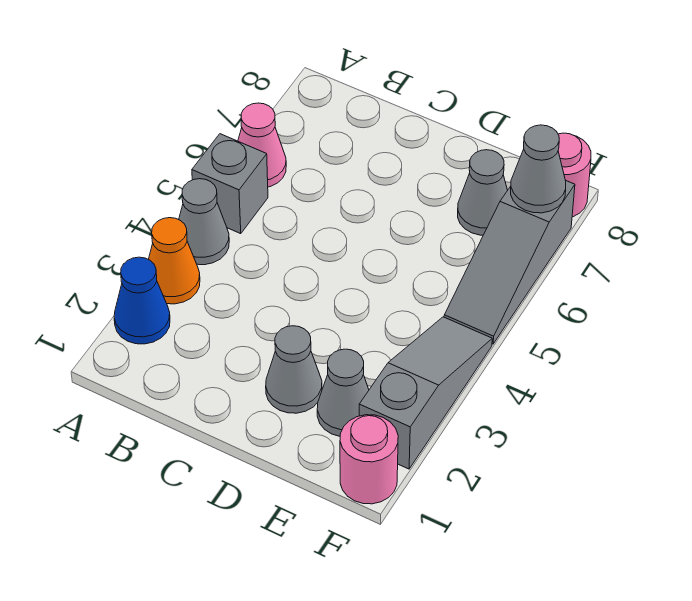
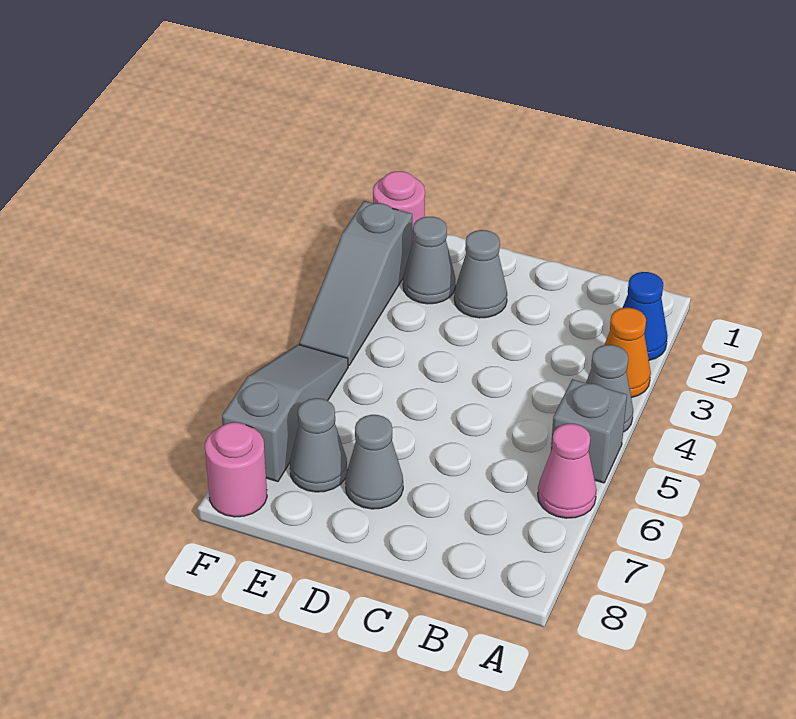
grey 1x1 cone [511,125,566,213] -> grey 1x1 cone moved to [345,415,403,509]

